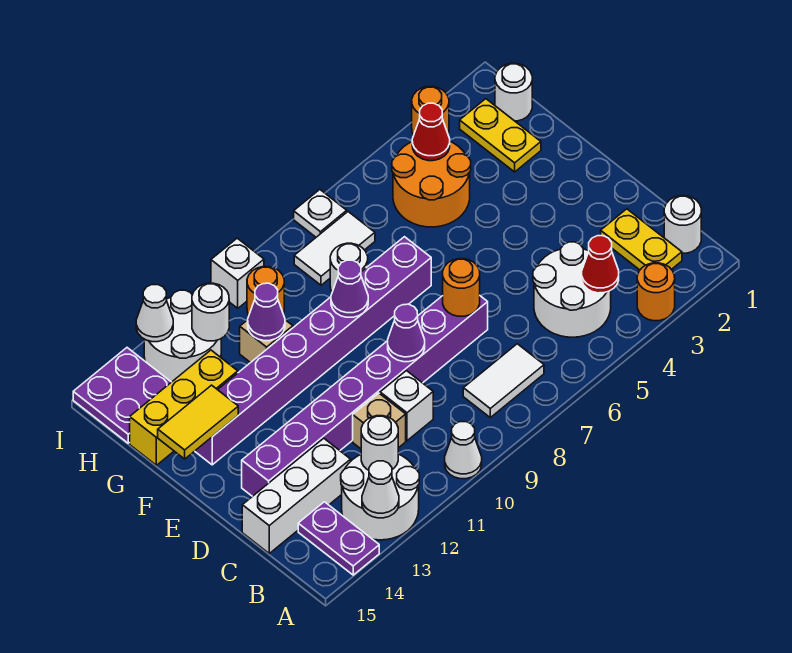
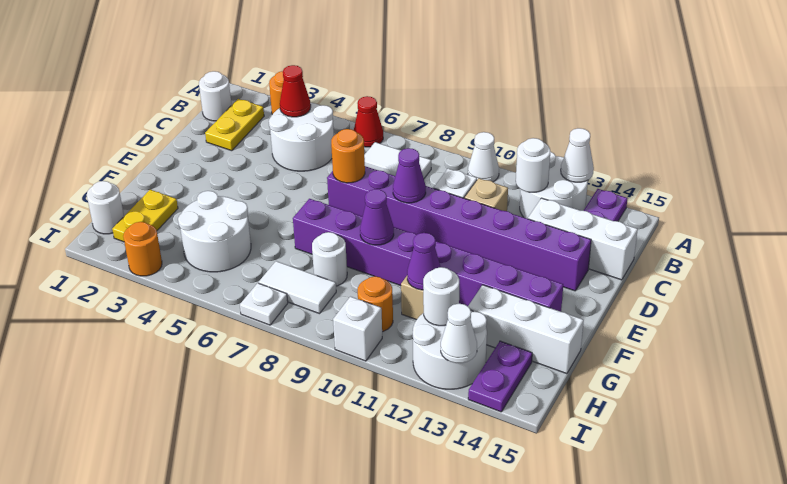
yellow 1x2 tile [158,385,238,459] -> none
orange 2x2 round brick [392,142,471,227] -> white 2x2 round brick [178,191,251,272]
yellow 1x3 brick [130,350,238,465] -> white 1x3 brick [468,285,584,374]
red 1x1 cone [412,103,450,161] -> red 1x1 cone moved to [354,96,383,147]
purple 2x2 plate [73,348,171,443] -> purple 1x2 plate [468,341,532,412]

